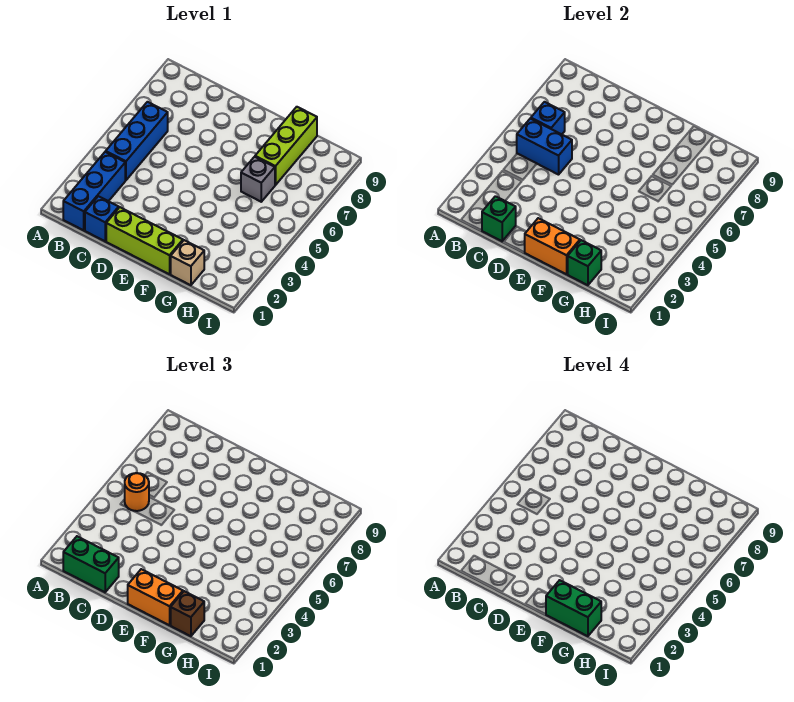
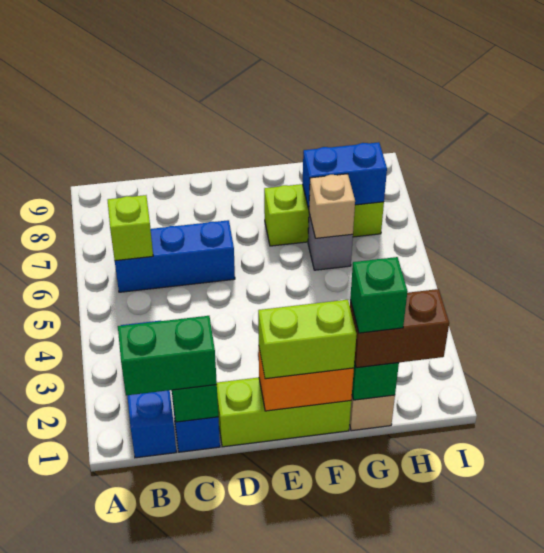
blue 1x3 brick [106,102,168,180] -> blue 1x3 brick turned to [115,220,235,292]
blue 1x2 brick [517,119,572,175] -> blue 1x2 brick moved to [303,142,387,209]
orange 1x1 round brick [125,473,149,511] -> none
blue 1x1 brick [531,102,565,134] -> lime 1x1 brick [108,195,153,261]
orange 1x2 brick [128,569,183,625] -> lime 1x2 brick [258,300,357,379]
green 1x2 brick [546,580,601,636] -> green 1x1 brick [350,257,408,333]
brown 1x1 brick [171,591,204,636] -> brown 1x2 brick [350,289,449,368]
none -> tan 1x1 brick [309,174,355,238]
lime 1x3 brick [255,107,317,185] -> lime 1x3 brick turned to [264,184,384,246]

